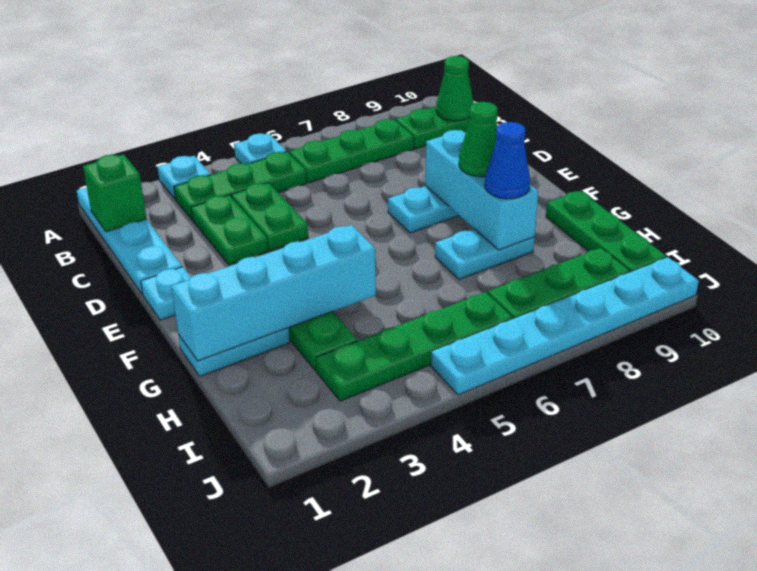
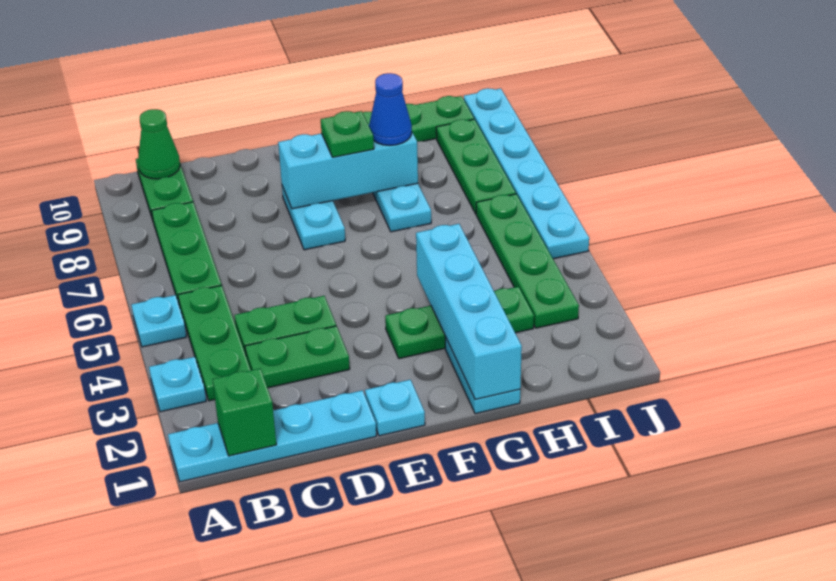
green 1x1 cone [459,102,498,177] -> green 1x1 plate [321,111,374,157]

